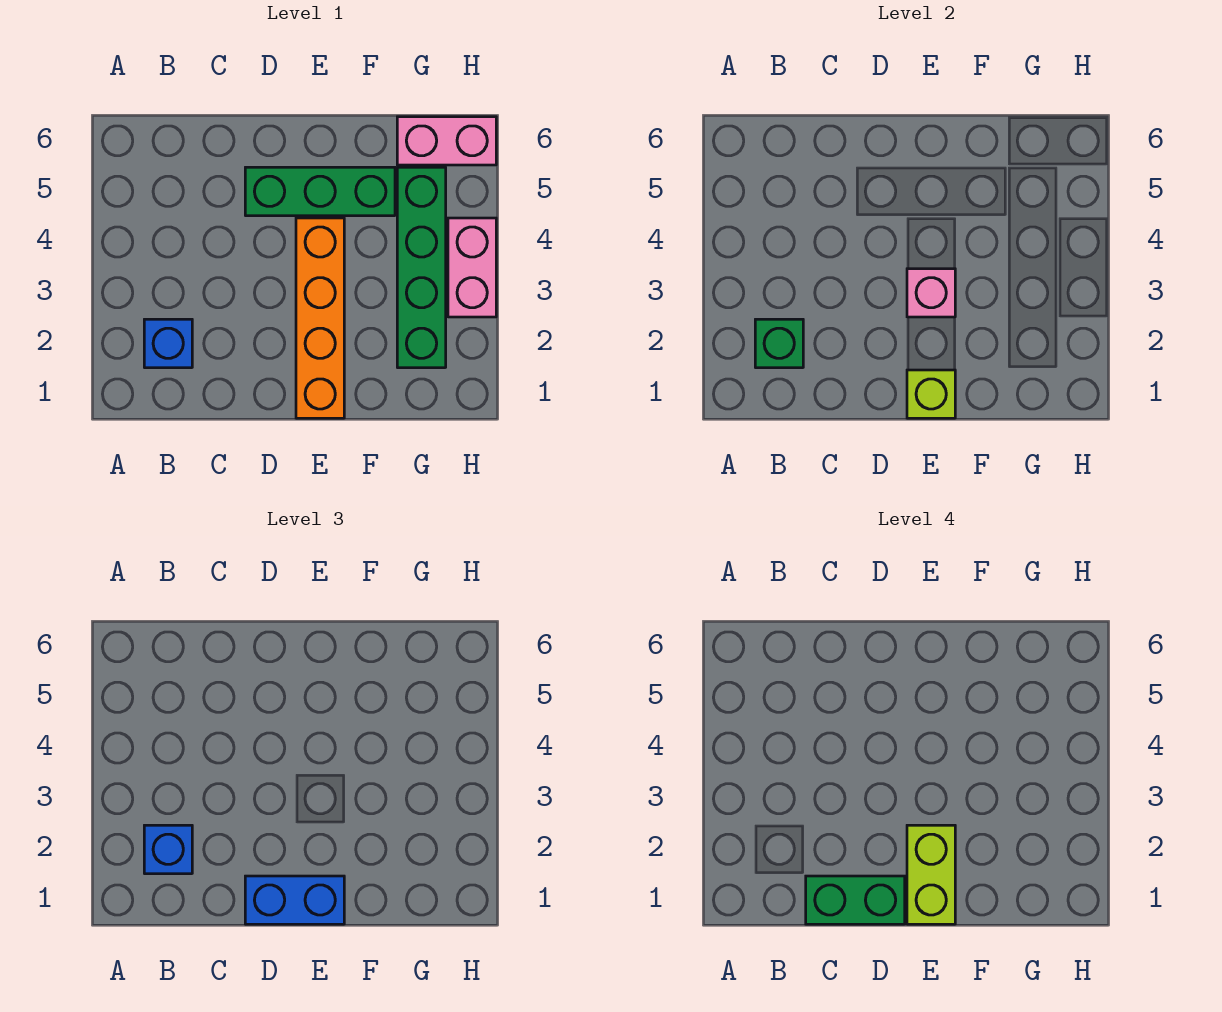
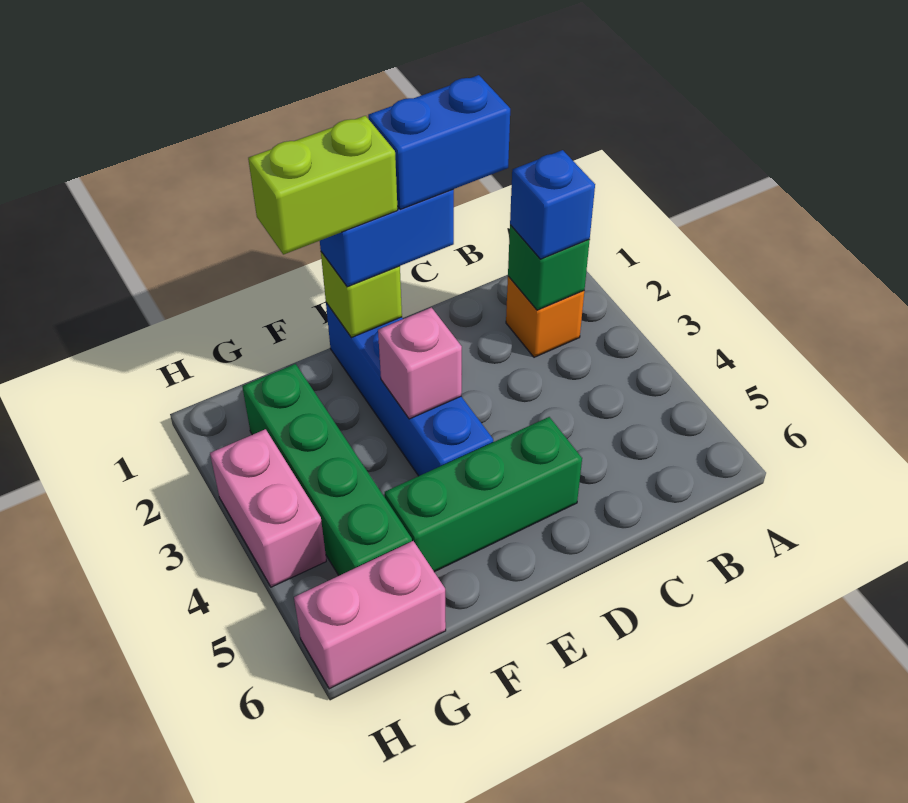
blue 1x1 brick [144,319,192,368] -> orange 1x1 brick [506,276,584,357]
green 1x2 brick [806,876,905,924] -> blue 1x2 brick [368,75,510,209]
orange 1x4 brick [296,218,344,418] -> blue 1x4 brick [326,303,493,476]
lime 1x2 brick [907,825,955,924] -> lime 1x2 brick turned to [248,116,398,254]

